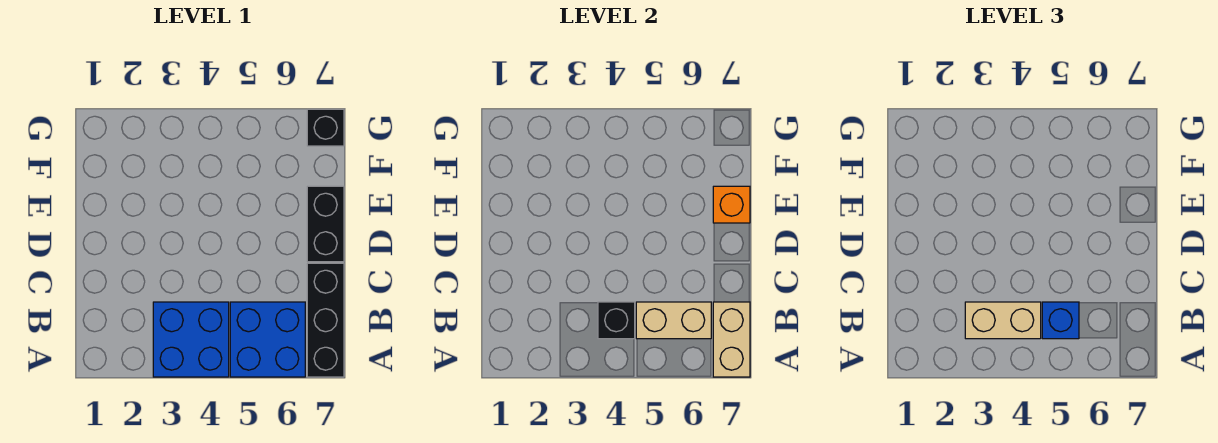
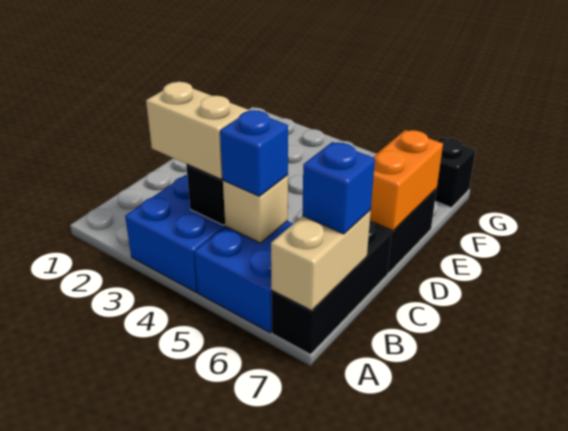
tan 1x2 brick [636,302,711,339] -> tan 1x1 brick [223,175,288,243]
none -> blue 1x1 brick [302,142,375,234]
orange 1x1 brick [713,186,750,223] -> orange 1x2 brick [370,130,443,231]

